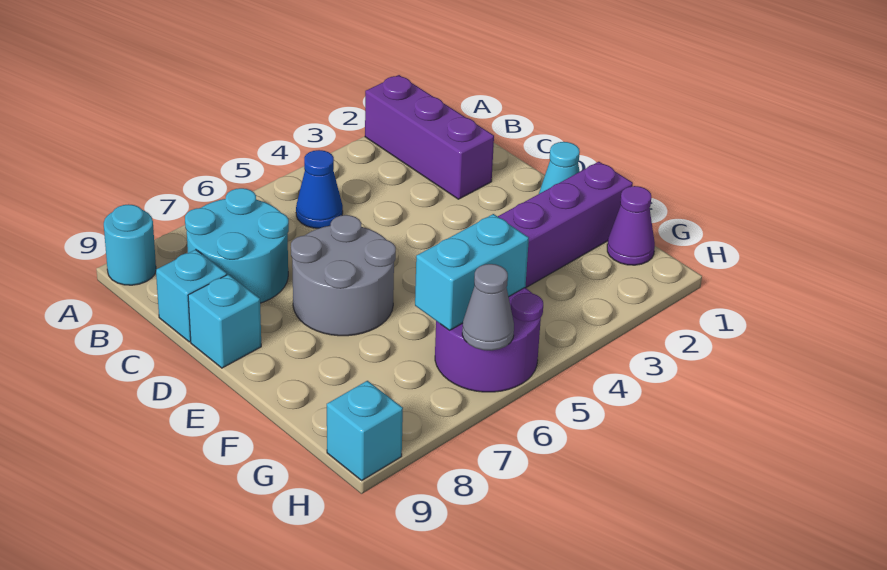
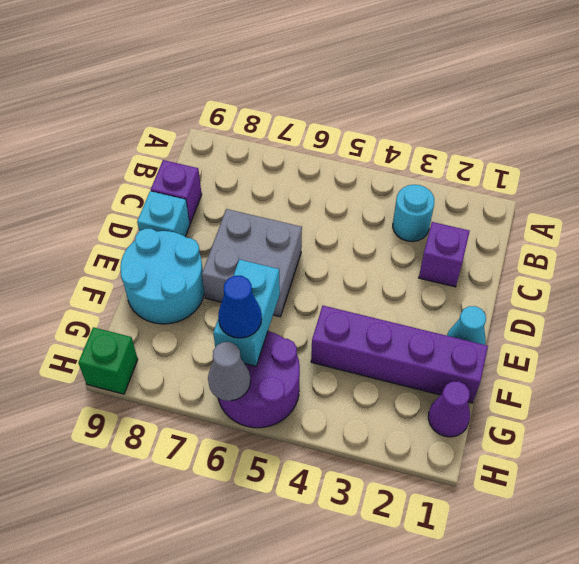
purple 1x3 brick [365,75,494,199] -> purple 1x1 brick [419,222,470,287]
cyan 1x1 round brick [104,204,156,285] -> cyan 1x1 round brick moved to [393,185,435,242]
blue 1x1 cone [296,150,343,228] -> blue 1x1 cone moved to [218,276,262,338]
cyan 2x2 round brick [185,188,289,303] -> cyan 2x2 round brick moved to [120,229,204,324]
cyan 1x1 brick [156,250,227,342] -> purple 1x1 brick [151,160,202,224]
grey 2x2 round brick [291,215,396,336] -> grey 2x2 brick [202,209,302,317]
cyan 1x2 brick [415,214,529,330] -> cyan 1x2 brick turned to [213,259,280,366]
cyan 1x1 brick [327,381,403,480] -> green 1x1 brick [78,327,138,394]

